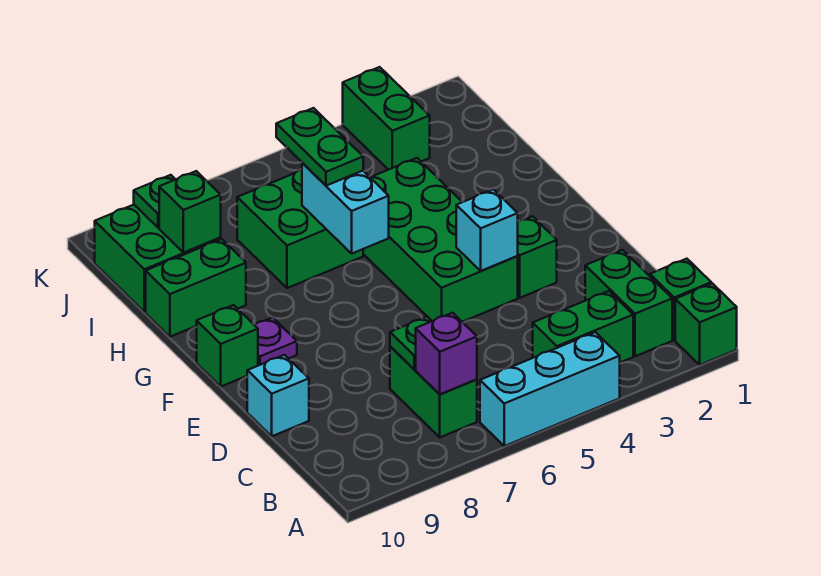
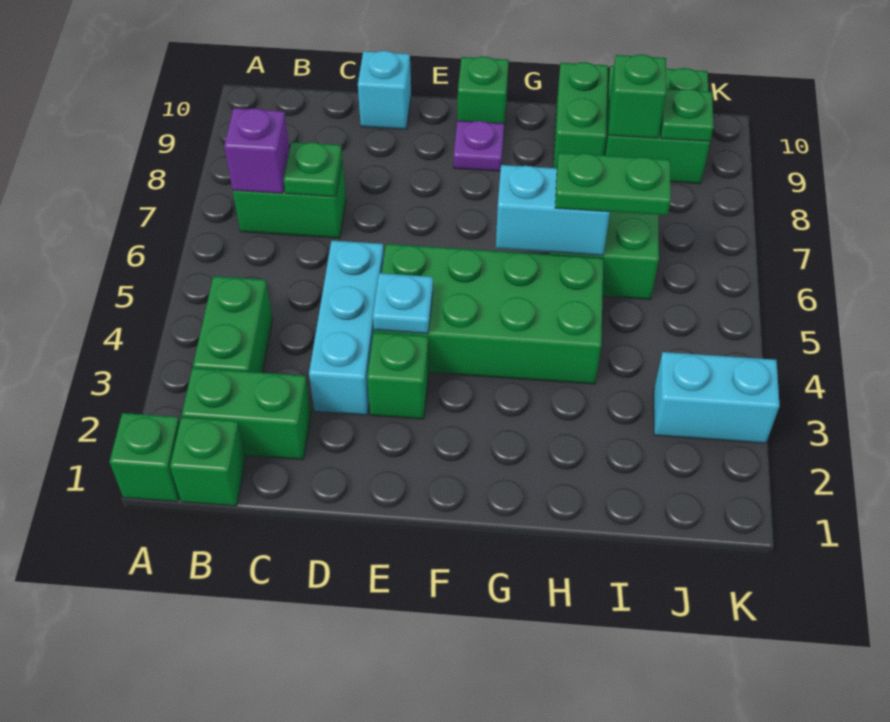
cyan 1x3 brick [480,332,620,446] -> cyan 1x3 brick moved to [309,241,384,415]
cyan 1x1 brick [456,189,518,271] -> cyan 1x1 plate [373,273,433,334]
green 1x2 brick [343,67,430,170] -> cyan 1x2 brick [654,352,780,443]

